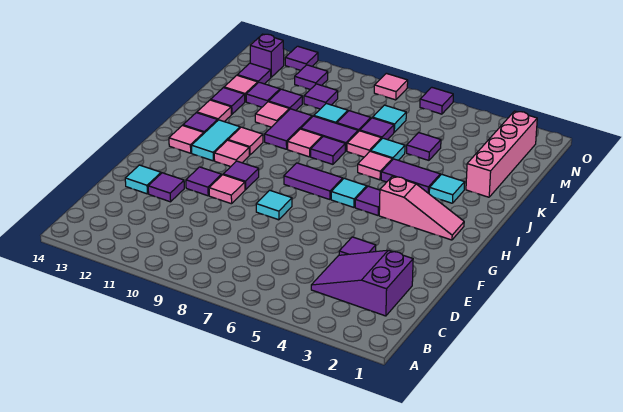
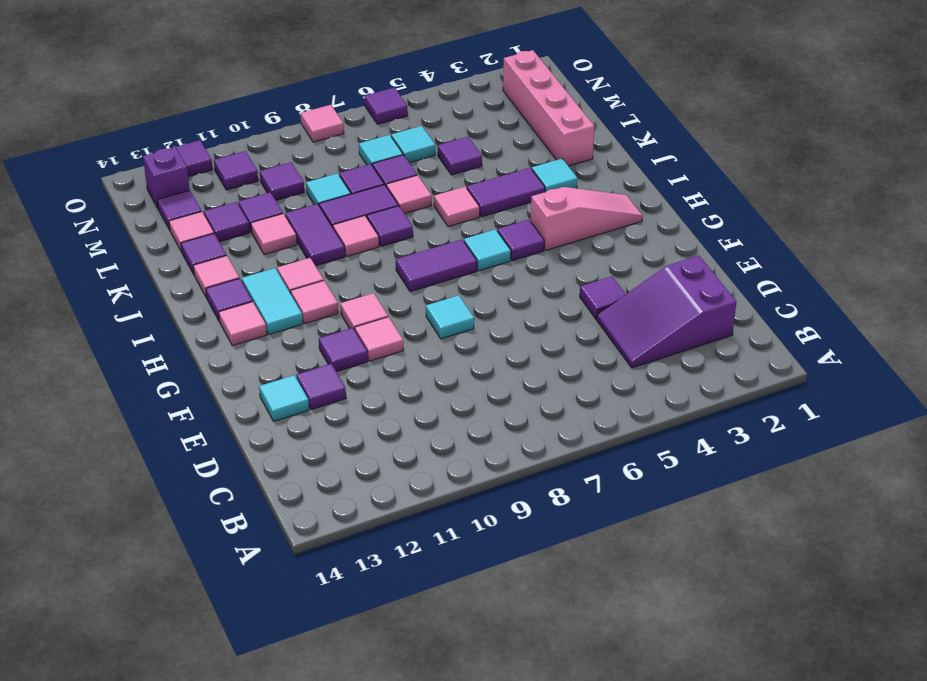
purple 1x1 tile [223,161,259,190] -> pink 1x1 tile [340,293,388,330]
cyan 1x1 tile [371,138,405,160] -> cyan 1x1 tile moved to [391,126,435,163]

